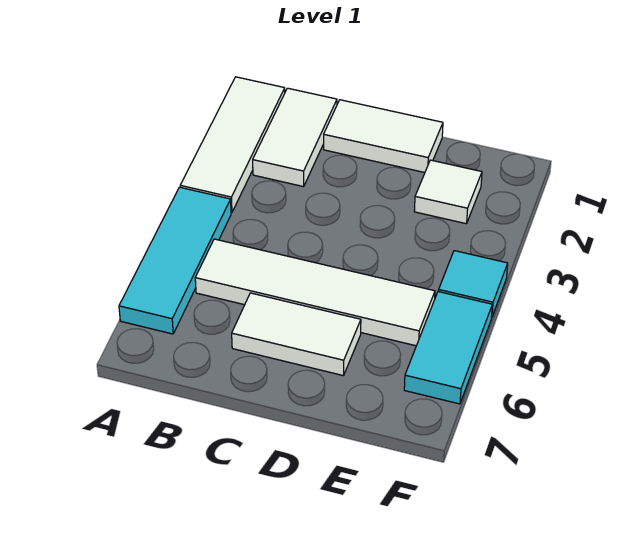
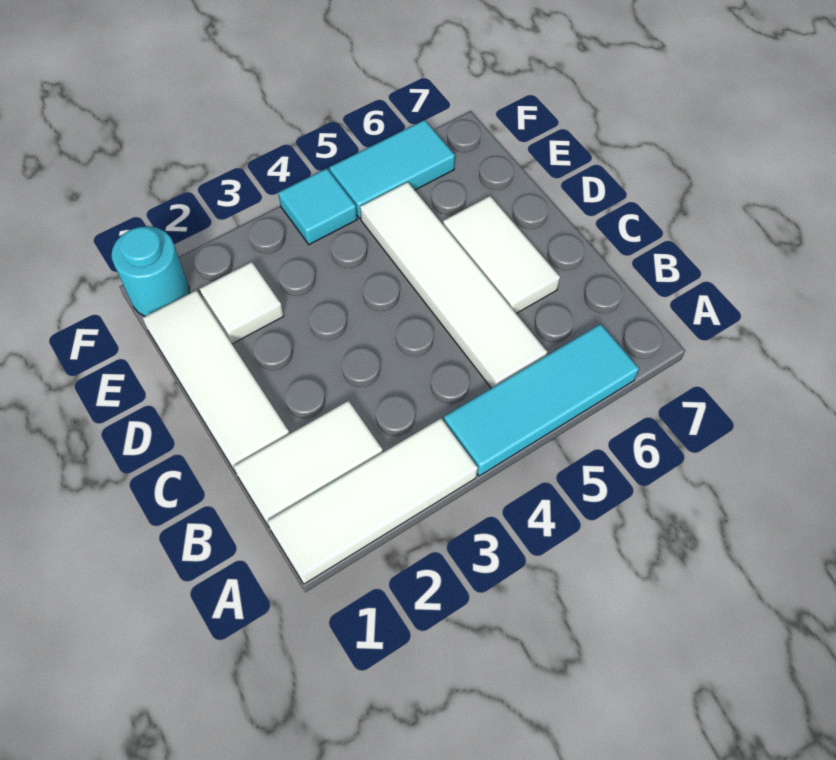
white 1x2 tile [324,100,443,173] -> white 1x3 tile [142,290,290,473]
none -> cyan 1x1 round brick [112,226,189,316]

